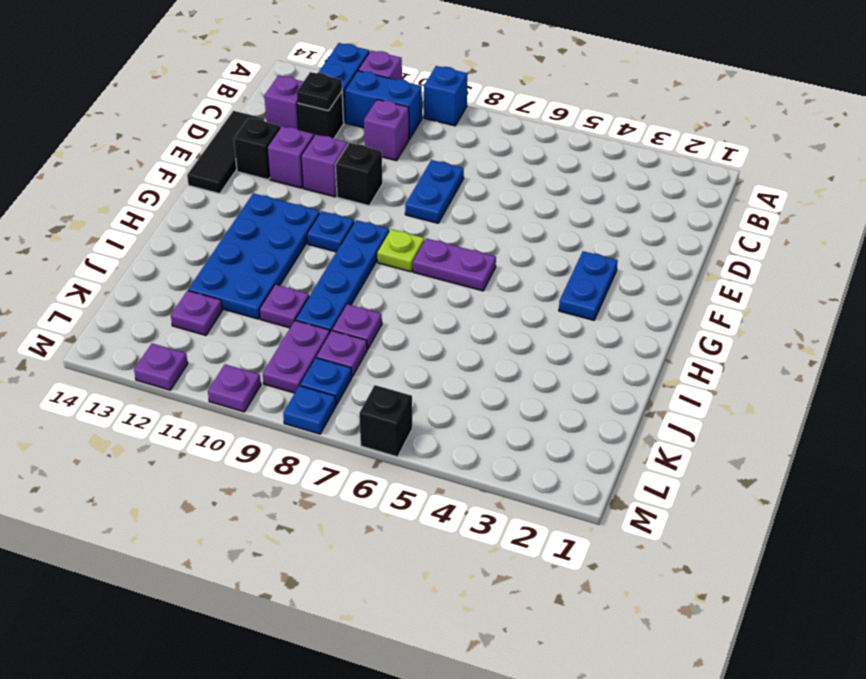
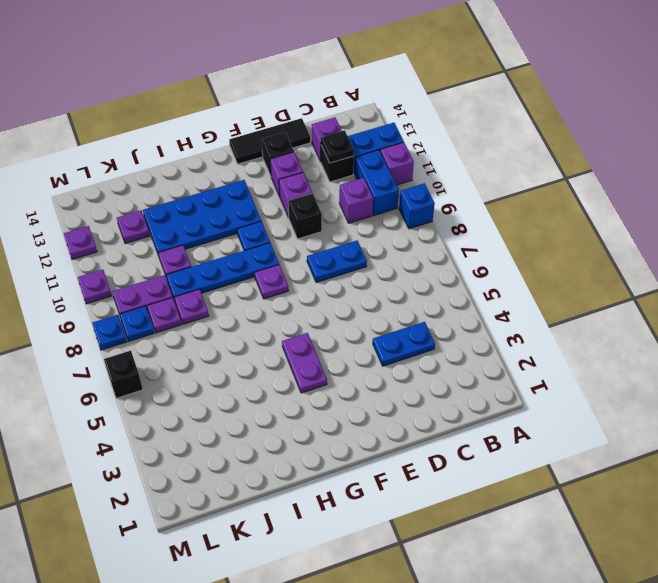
blue 1x2 plate [559,251,618,320] -> blue 1x2 plate moved to [373,322,435,366]
purple 1x2 plate [413,238,496,291] -> purple 1x2 plate moved to [282,333,327,393]
lime 1x1 plate [377,229,424,272] -> purple 1x1 plate [255,265,289,299]

